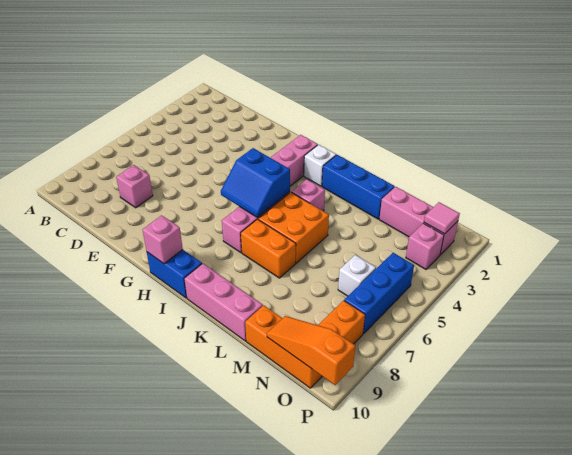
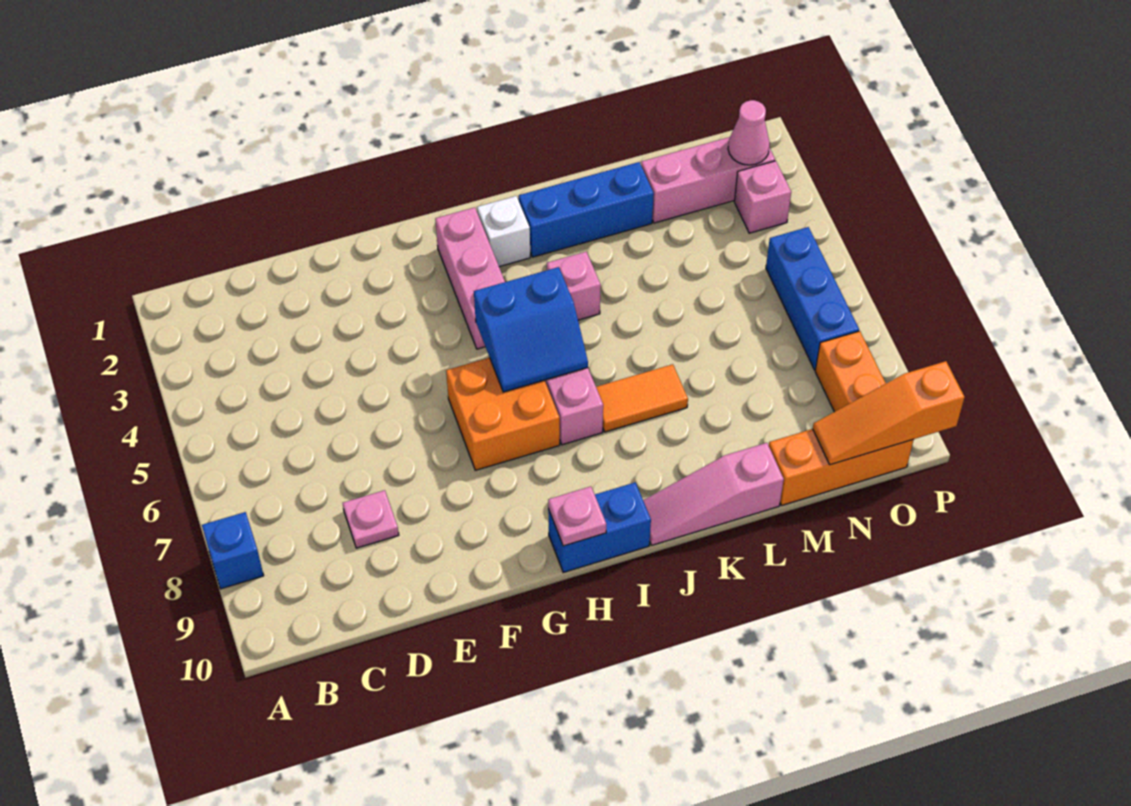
none -> blue 1x1 brick [202,512,264,589]
pink 1x1 brick [116,165,153,208] -> pink 1x1 plate [343,490,399,548]
pink 1x1 brick [143,215,183,264] -> pink 1x1 plate [548,487,606,546]
orange 2x2 brick [258,192,329,263] -> orange 2x2 brick moved to [446,358,560,470]
orange 1x2 brick [241,219,296,278] -> orange 1x2 tile [596,364,688,432]
pink 1x3 brick [184,263,263,341] -> pink 1x3 slope [643,443,784,545]
white 1x1 brick [338,255,376,296] -> none
pink 1x1 tile [424,202,460,234] -> pink 1x1 cone [728,100,770,165]

